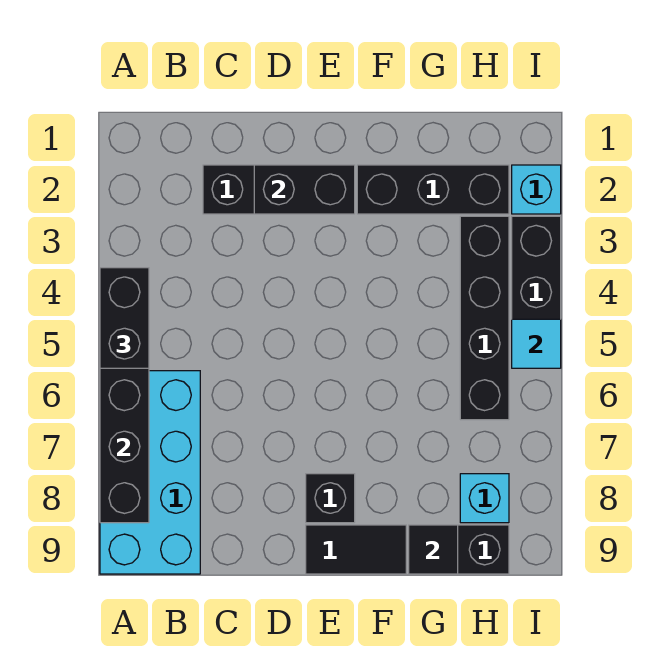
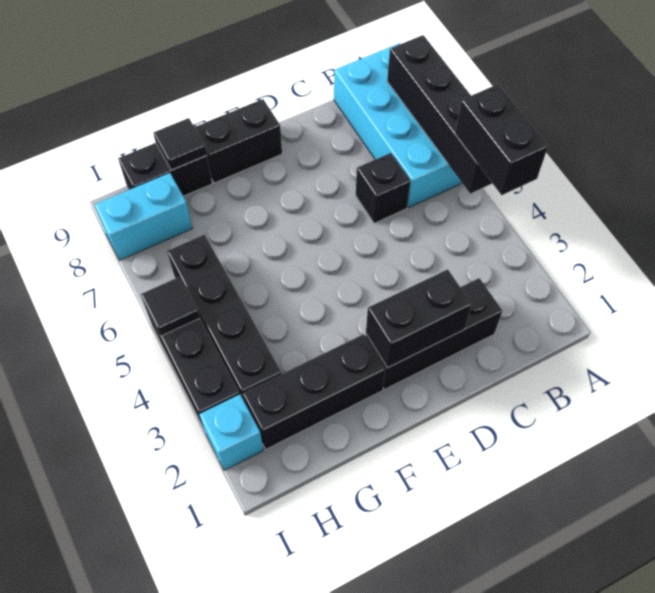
black 1x1 brick [306,474,355,523] -> black 1x1 brick moved to [356,153,411,223]
black 1x2 tile [306,525,406,574] -> black 1x2 brick [195,99,282,183]
cyan 1x1 brick [460,474,509,523] -> cyan 1x2 brick [95,173,193,260]
cyan 1x1 tile [512,319,561,368] -> black 1x1 tile [141,277,200,336]

